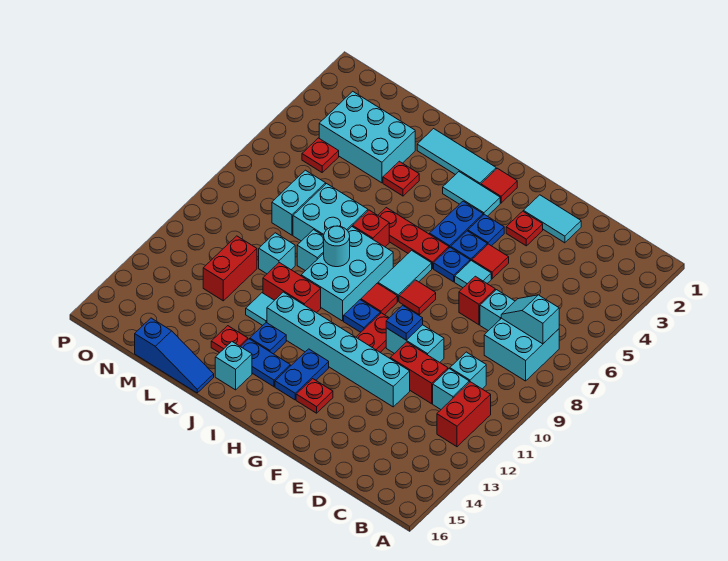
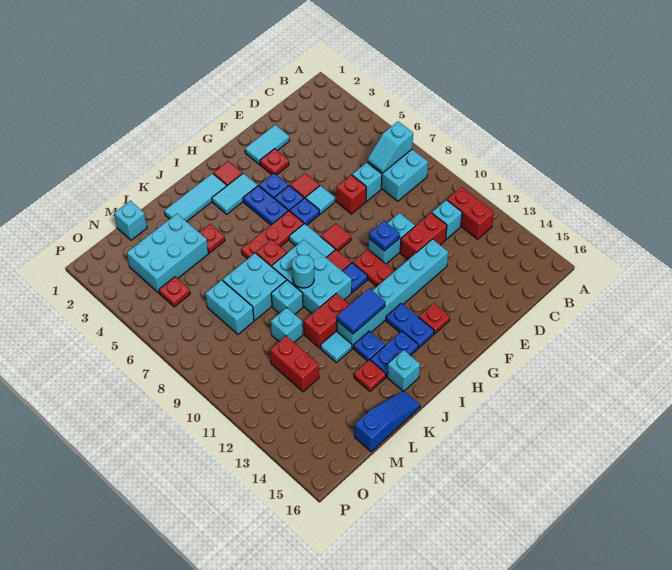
cyan 1x1 brick [450,352,486,389] -> cyan 1x1 brick moved to [114,201,147,240]
none -> blue 1x2 tile [337,288,385,334]

